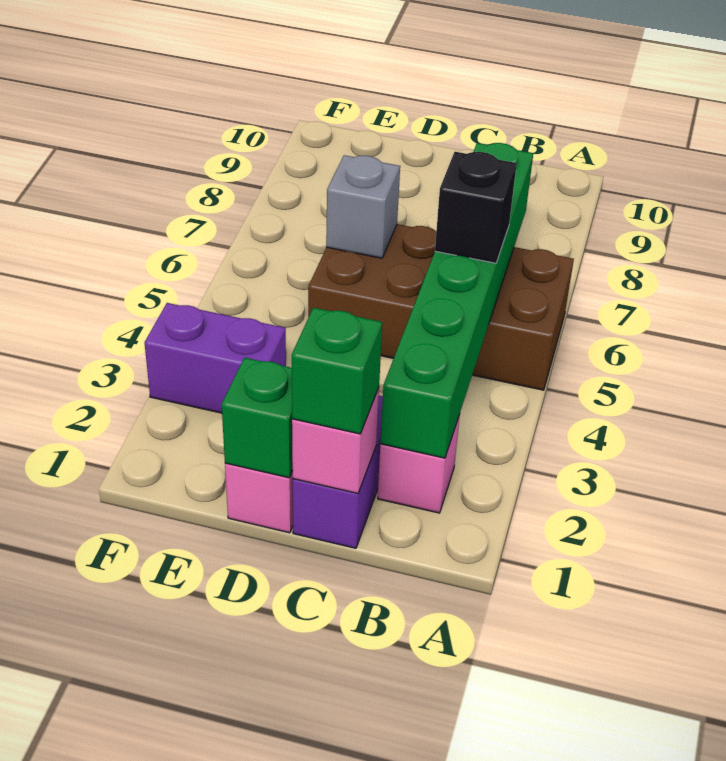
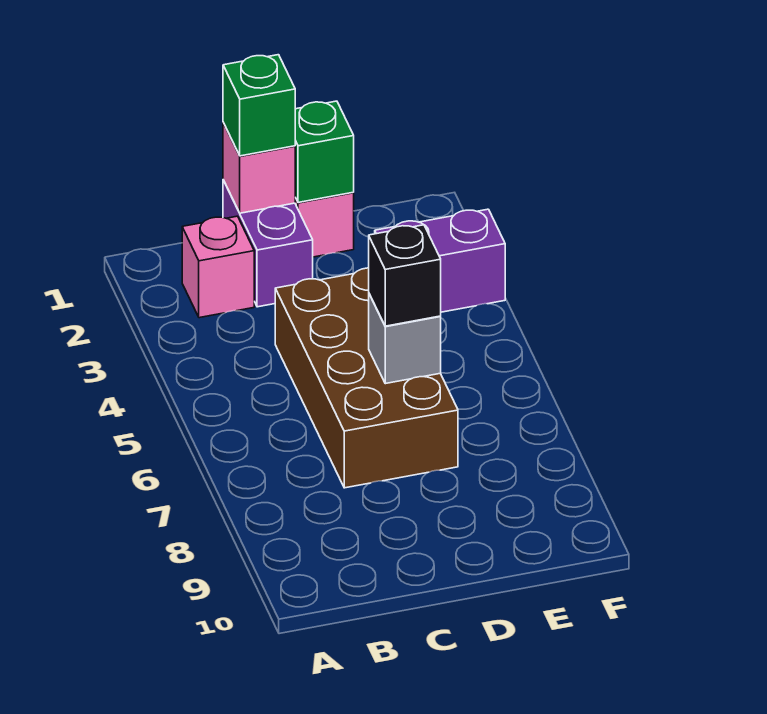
brown 2x4 brick [308,224,574,390] -> brown 2x4 brick turned to [275,268,458,488]
green 1x6 brick [380,143,533,458] -> none
black 1x1 brick [435,152,517,263] -> black 1x1 brick moved to [369,225,441,326]

